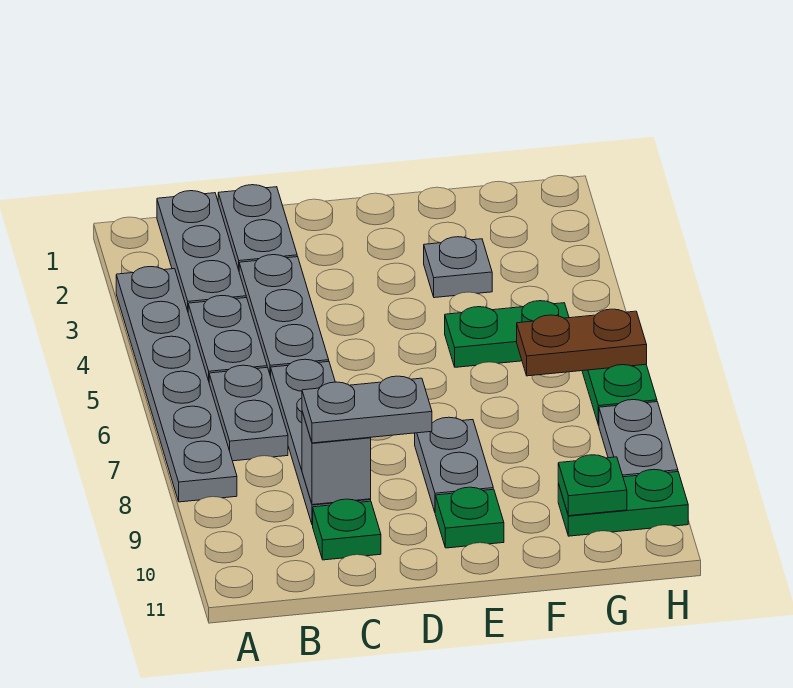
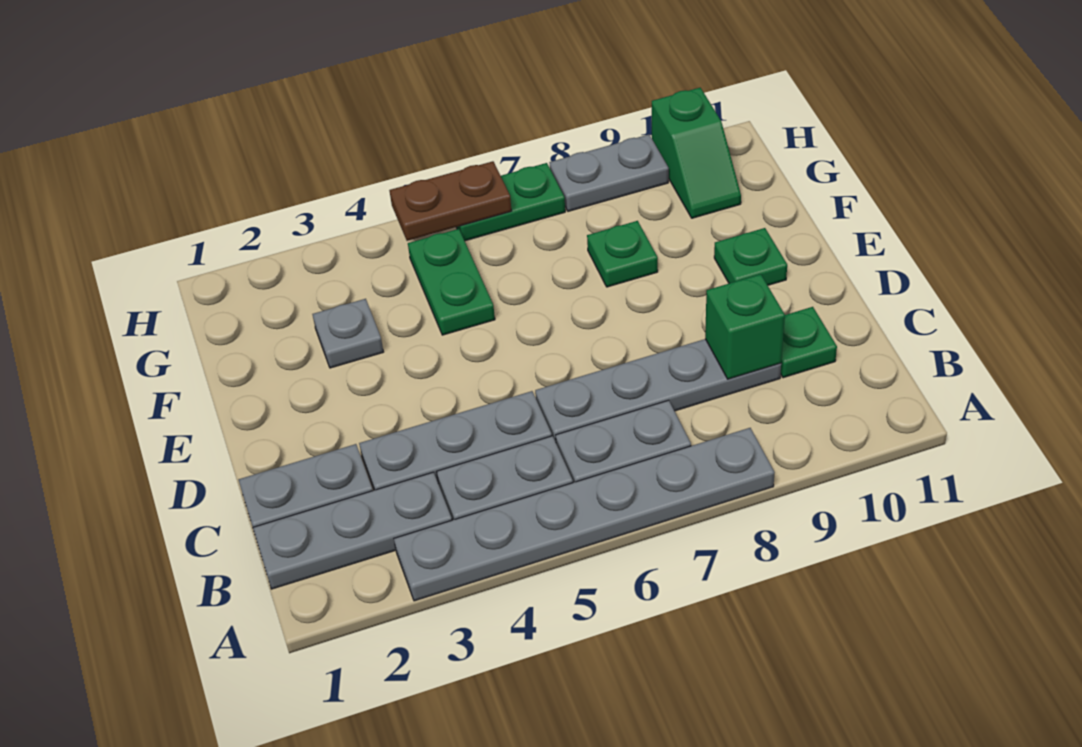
grey 1x1 brick [302,412,371,505] -> green 1x1 brick [705,274,785,379]
grey 1x2 plate [302,376,432,443] -> none
grey 1x2 plate [415,417,493,512] -> none
brown 1x2 plate [517,309,647,376] -> brown 1x2 plate turned to [389,161,512,241]
green 1x2 plate [558,469,688,536] -> green 1x2 slope [652,88,741,218]
green 1x1 plate [558,455,627,516] -> green 1x1 plate moved to [587,221,658,287]

